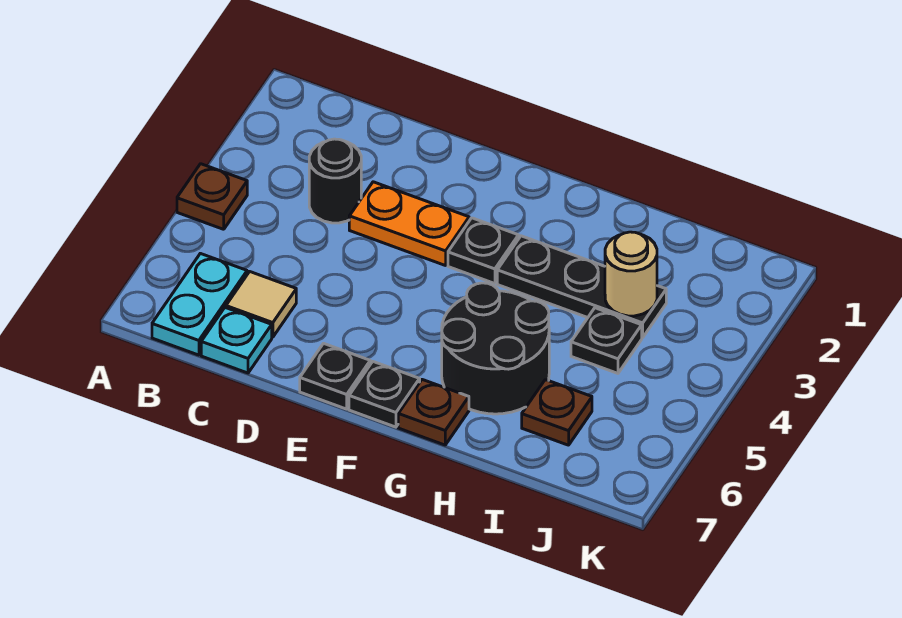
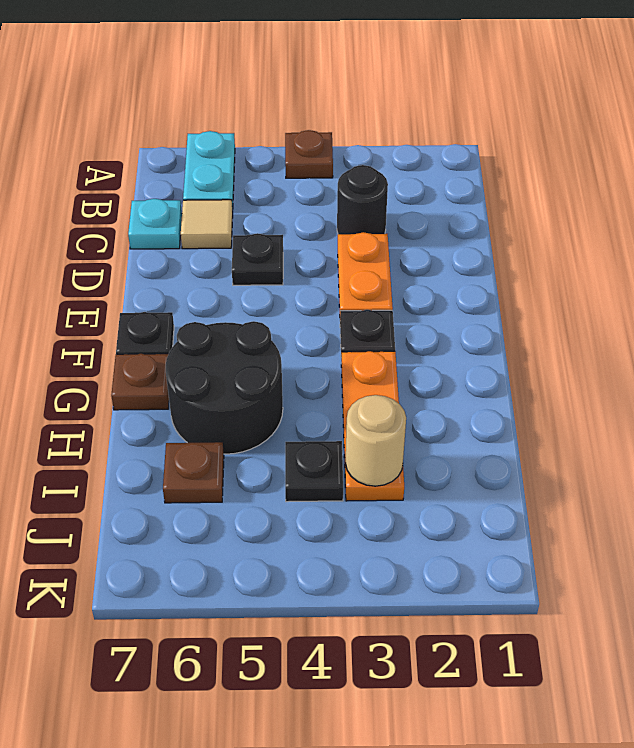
cyan 1x2 plate [152,253,247,355] -> cyan 1x2 plate turned to [183,131,235,212]
black 1x1 plate [300,343,370,409] -> black 1x1 plate moved to [232,233,283,285]
black 1x3 plate [497,236,666,338] -> orange 1x3 plate [341,351,404,501]

